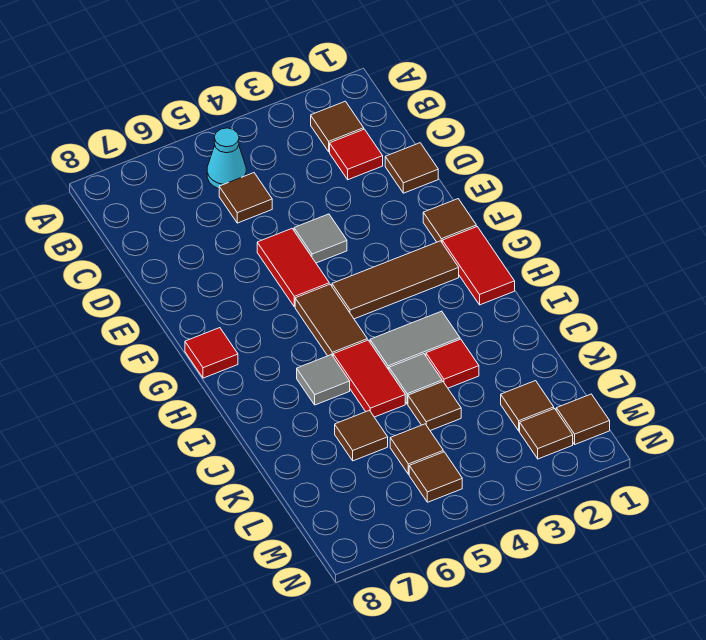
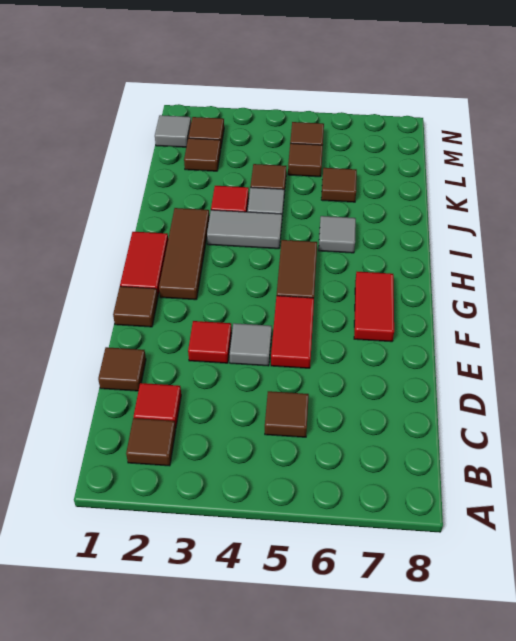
cyan 1x1 cone [207,128,246,189] -> none
brown 1x3 tile [332,241,459,319] -> brown 1x3 tile turned to [159,208,209,300]
red 1x1 tile [185,328,238,378] -> red 1x1 tile moved to [188,321,232,363]
red 1x2 tile [333,340,405,417] -> red 1x2 tile moved to [354,272,394,342]
brown 1x1 tile [556,394,610,444] -> grey 1x1 tile [155,115,191,147]

